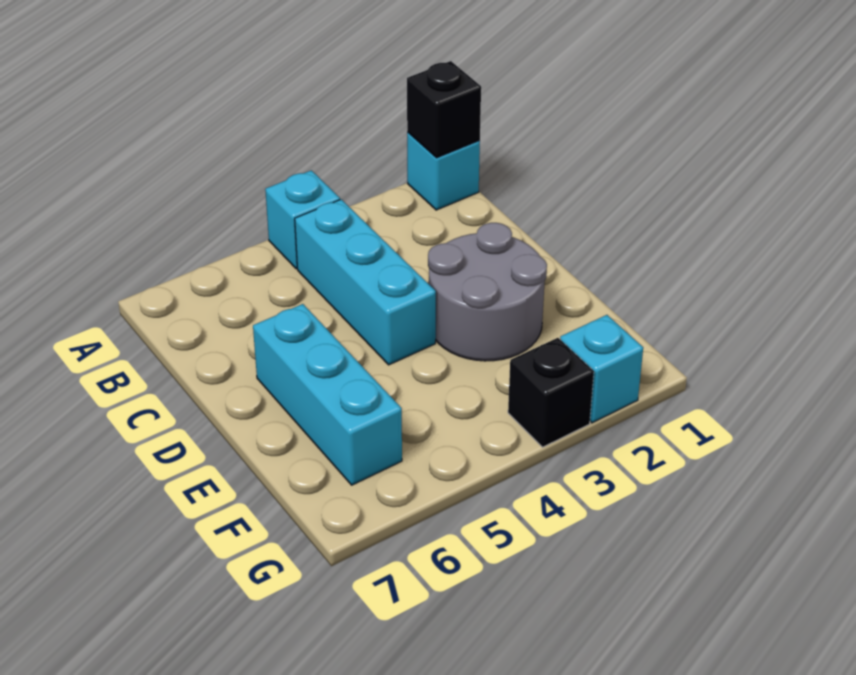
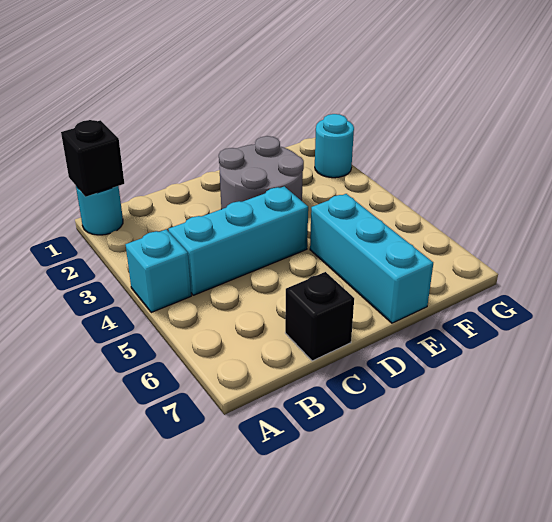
cyan 1x1 brick [407,132,480,210] -> cyan 1x1 round brick [76,186,123,235]
cyan 1x3 brick [253,304,402,485] -> cyan 1x3 brick turned to [310,194,433,323]
cyan 1x1 brick [560,315,643,423] -> cyan 1x1 round brick [315,114,354,178]
black 1x1 brick [508,338,594,447] -> black 1x1 brick moved to [285,272,354,361]

